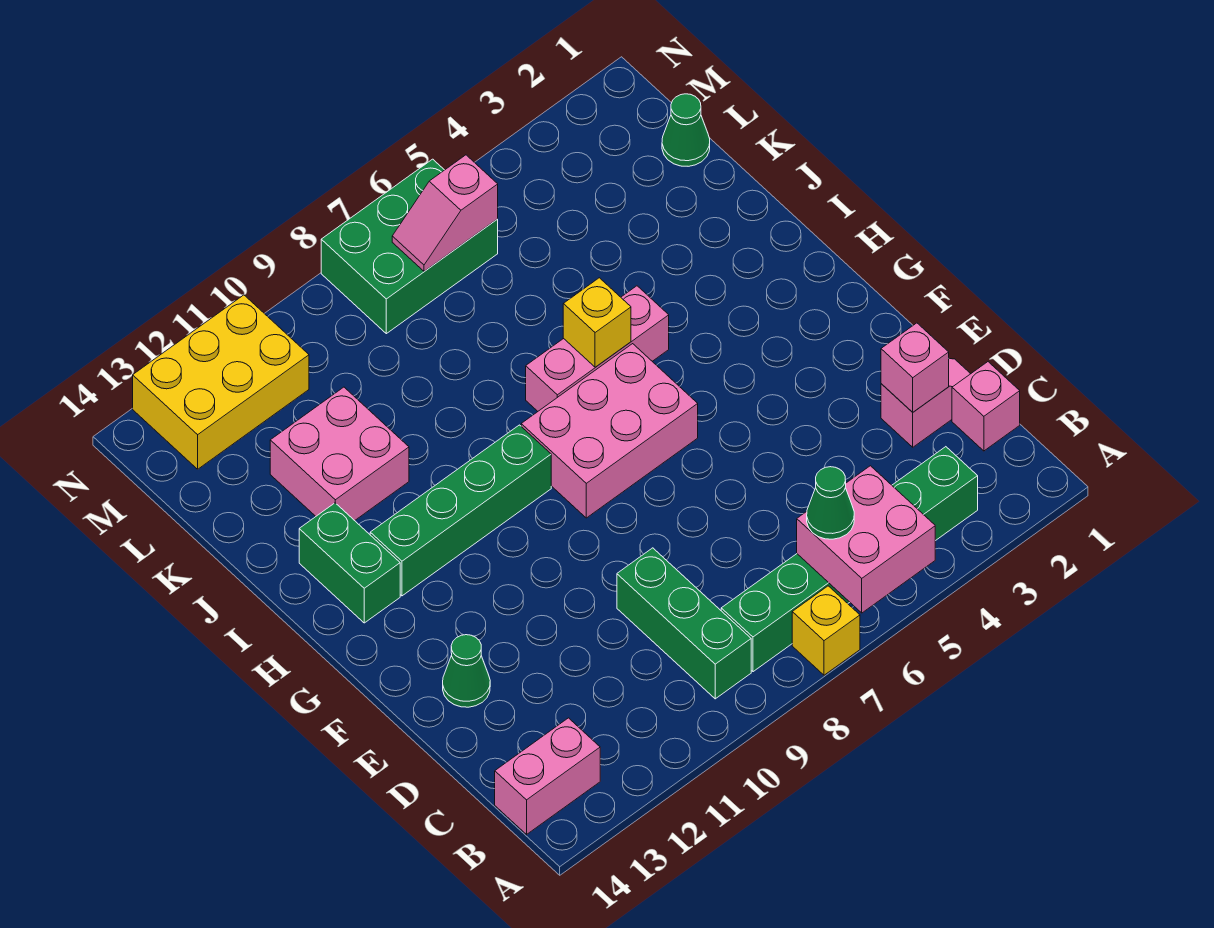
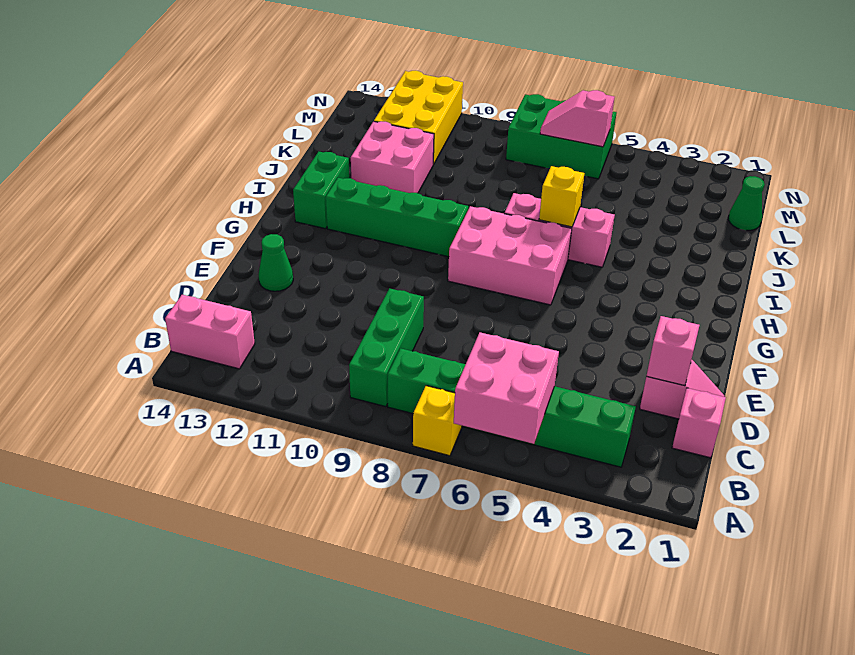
green 1x1 cone [807,467,854,539] -> none
yellow 2x3 brick [133,295,309,469] -> yellow 2x3 brick turned to [374,71,463,164]

